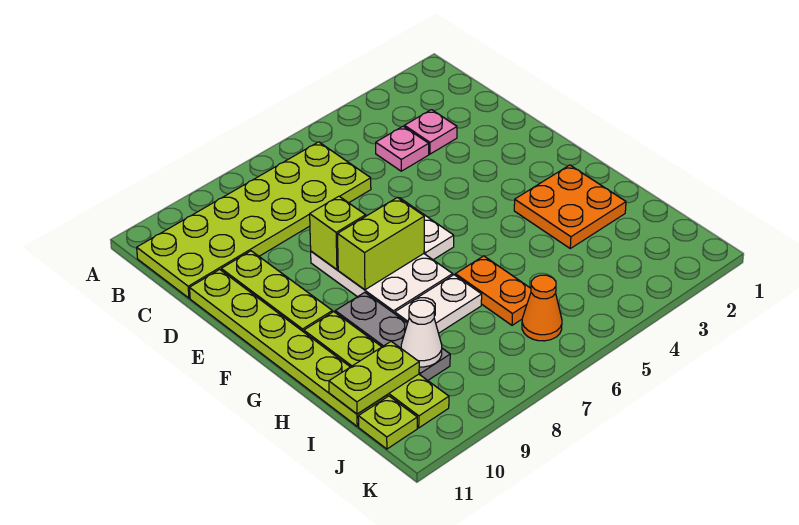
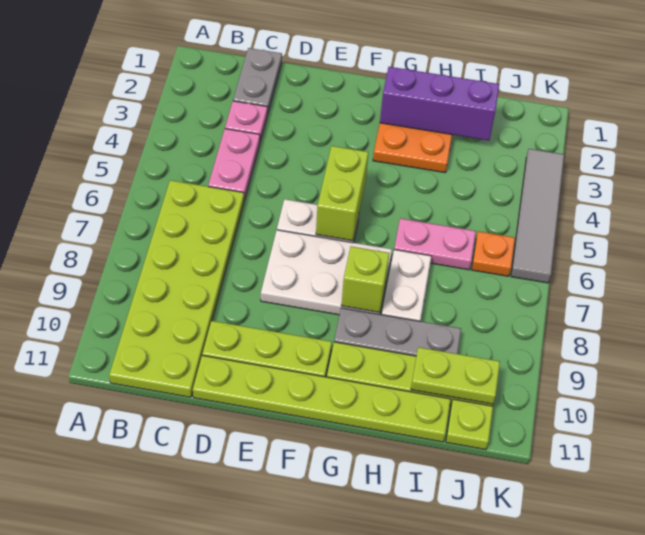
none -> grey 1x2 plate [233,48,282,114]
pink 1x1 plate [376,126,429,171] -> pink 1x2 plate [208,129,260,200]
lime 1x1 brick [310,196,366,270] -> lime 1x1 brick moved to [341,246,389,313]
lime 1x2 brick [338,198,424,290] -> lime 1x2 brick moved to [316,146,368,241]
none -> purple 1x3 brick [380,67,499,140]
orange 1x2 plate [455,256,531,325] -> pink 1x2 plate [394,218,476,270]
white 1x1 cone [401,300,442,367] -> none
lime 1x2 plate [329,341,419,414] -> lime 1x2 plate turned to [411,347,500,404]
orange 1x1 cone [522,275,562,341] -> orange 1x1 plate [472,231,515,276]
none -> grey 1x4 tile [511,149,564,283]

